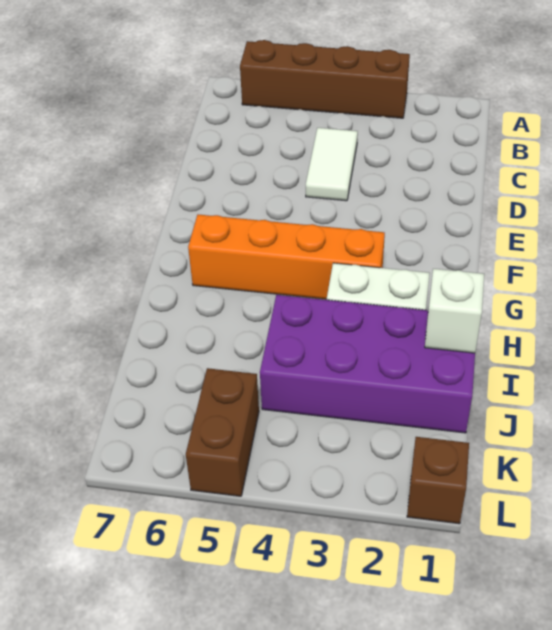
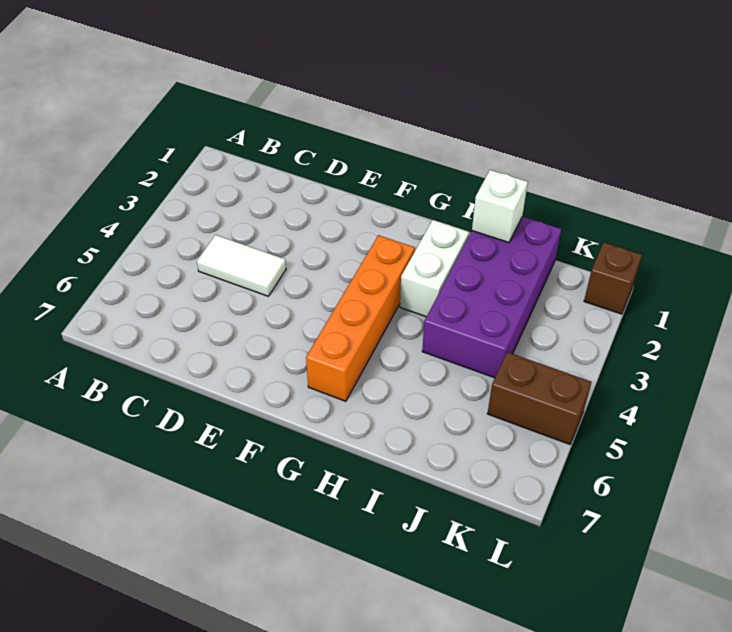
brown 1x4 brick [240,40,410,118] -> none

